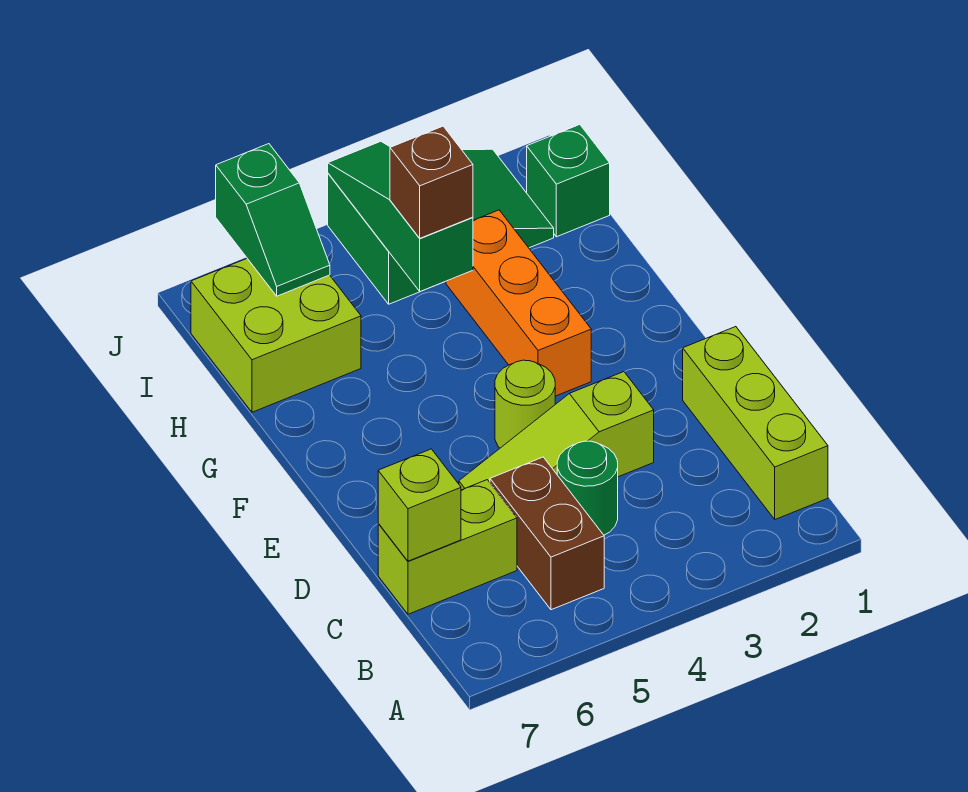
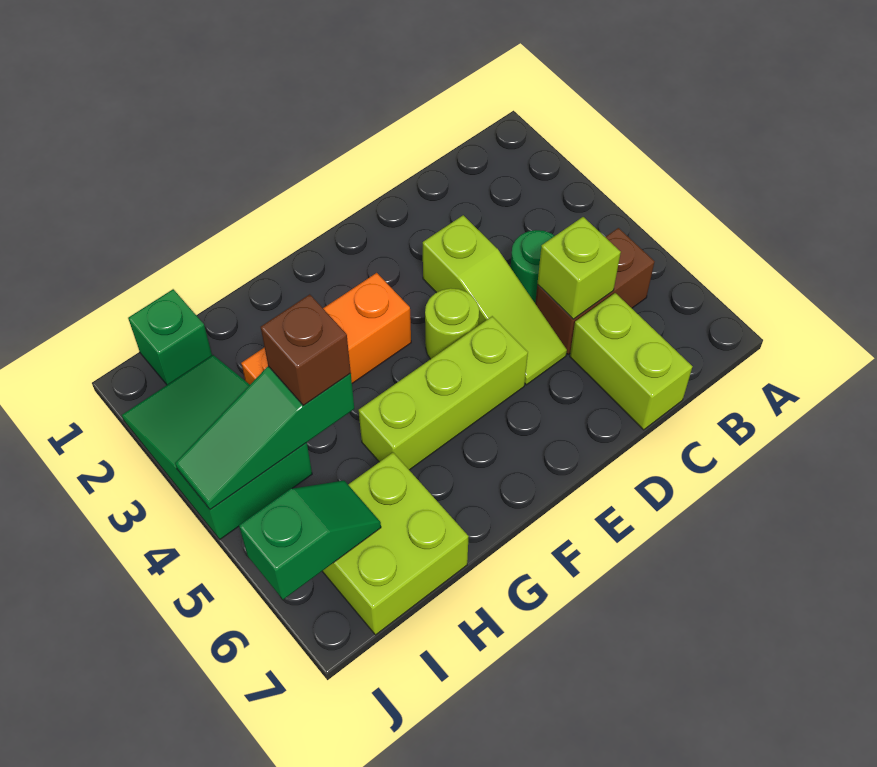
lime 1x3 brick [683,327,828,519] -> lime 1x3 brick moved to [359,316,528,470]
lime 1x1 brick [378,449,461,561] -> lime 1x1 brick moved to [537,217,621,319]

